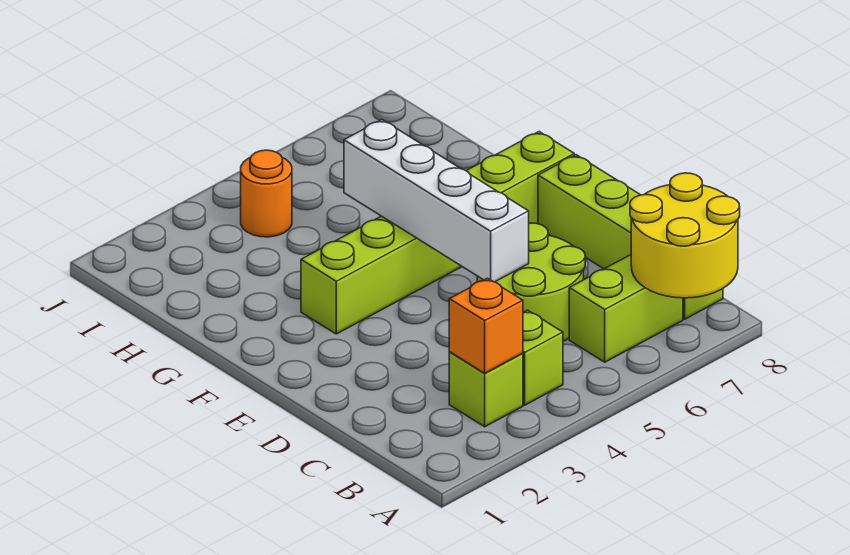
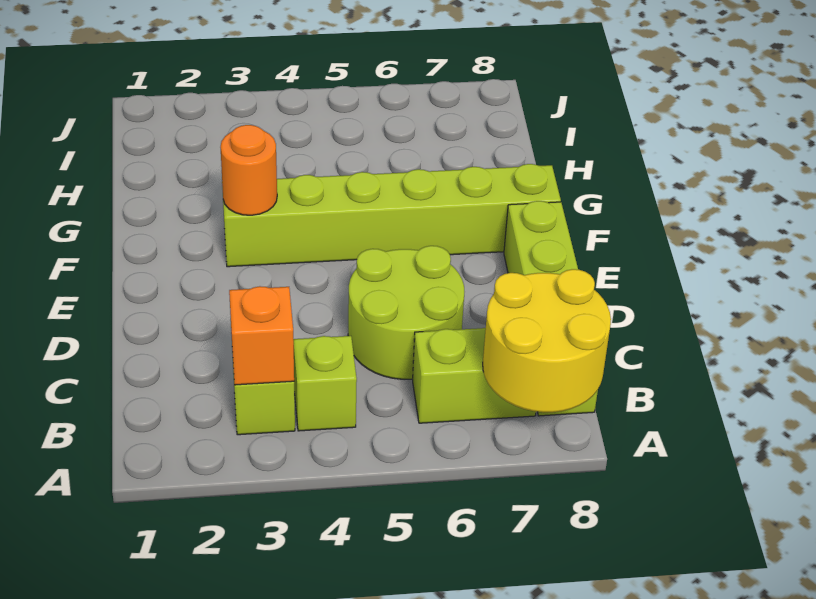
white 1x4 brick [344,120,529,282] -> none
orange 1x1 round brick [241,150,292,237] -> orange 1x1 round brick moved to [221,125,277,215]

